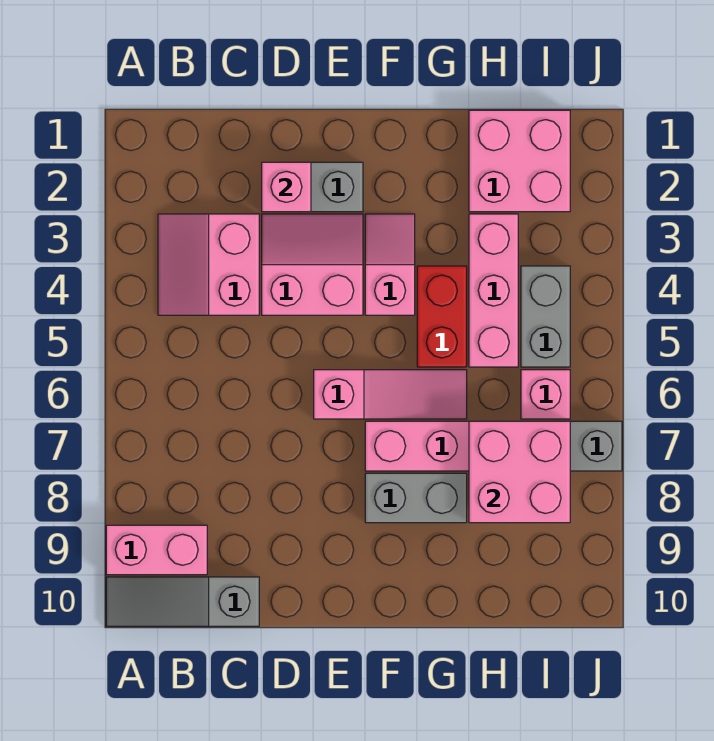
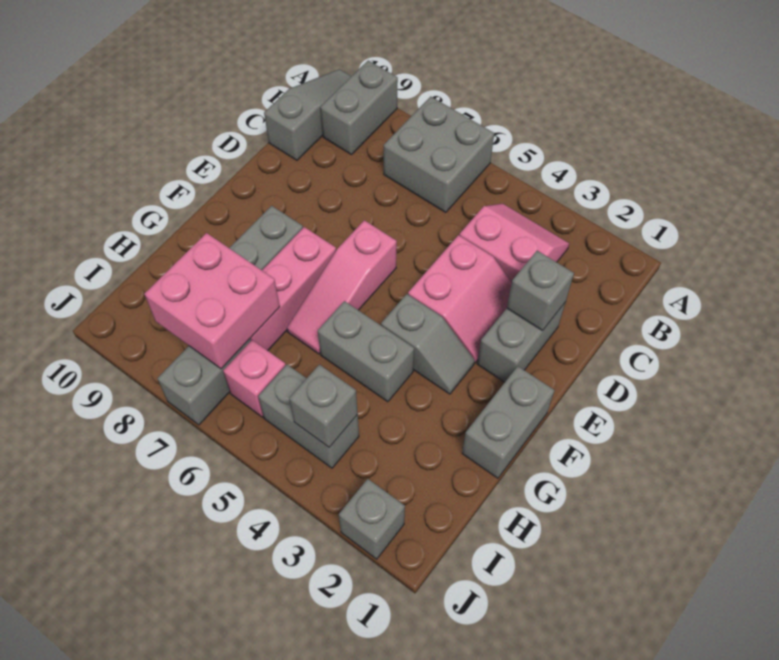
none -> grey 2x2 brick [384,97,494,213]
pink 1x2 brick [106,525,207,575] -> grey 1x2 brick [320,61,398,155]
pink 1x1 brick [262,162,311,212] -> grey 1x1 brick [507,251,574,331]
none -> grey 1x2 brick [462,366,555,478]
pink 1x2 slope [365,214,415,315] -> grey 1x2 slope [381,294,475,394]
red 1x2 brick [417,266,467,367] -> grey 1x2 brick [318,301,414,402]
pink 2x2 brick [469,110,570,212] -> none
pink 1x3 brick [469,214,518,367] -> none
none -> grey 1x1 brick [289,364,358,447]
none -> grey 1x1 brick [339,479,405,559]

